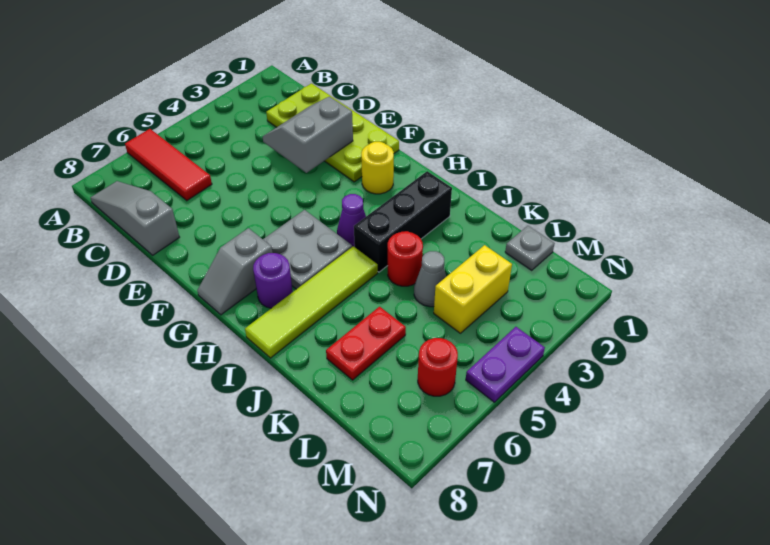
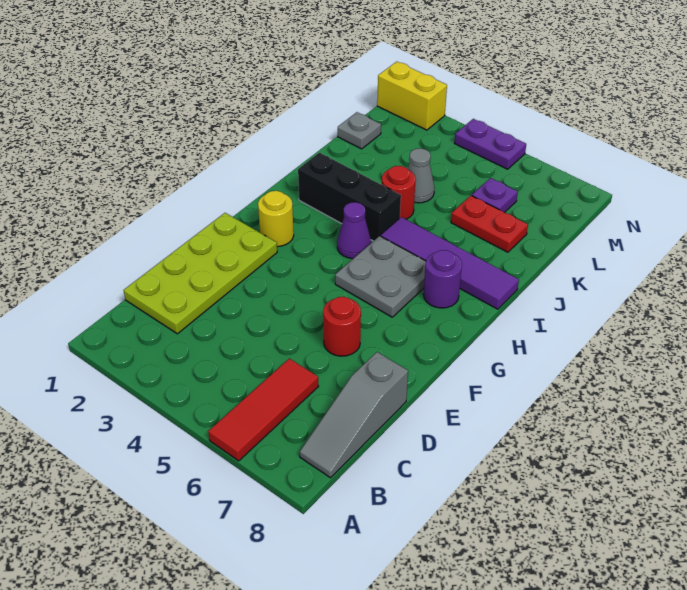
grey 2x2 slope [263,97,353,173] -> none
grey 1x2 slope [197,228,273,315] -> none
lime 1x4 tile [245,246,378,358] -> purple 1x4 tile [381,217,519,309]
yellow 1x2 brick [434,245,512,333] -> yellow 1x2 brick moved to [377,62,447,130]
none -> purple 1x1 plate [472,178,518,212]
red 1x1 round brick [418,338,458,396] -> red 1x1 round brick moved to [323,297,361,356]

